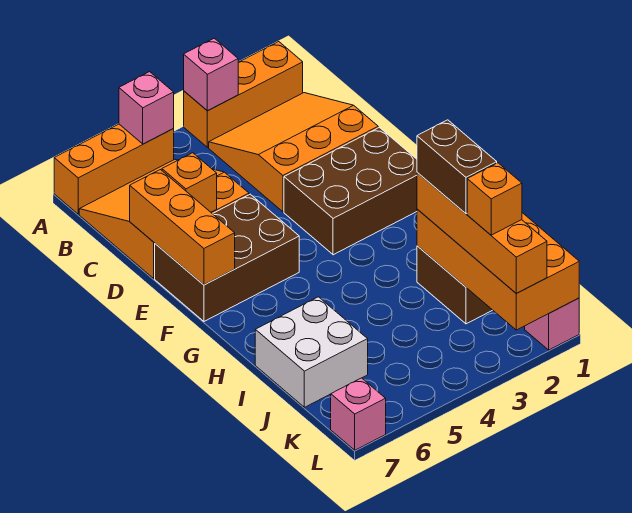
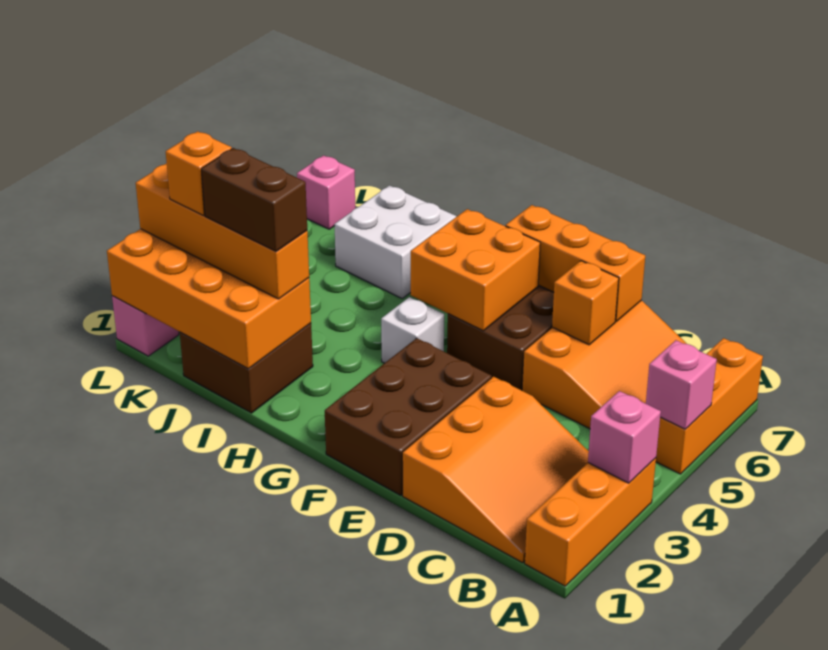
none -> orange 2x2 brick [411,209,540,331]
none -> white 1x1 brick [381,297,444,363]

